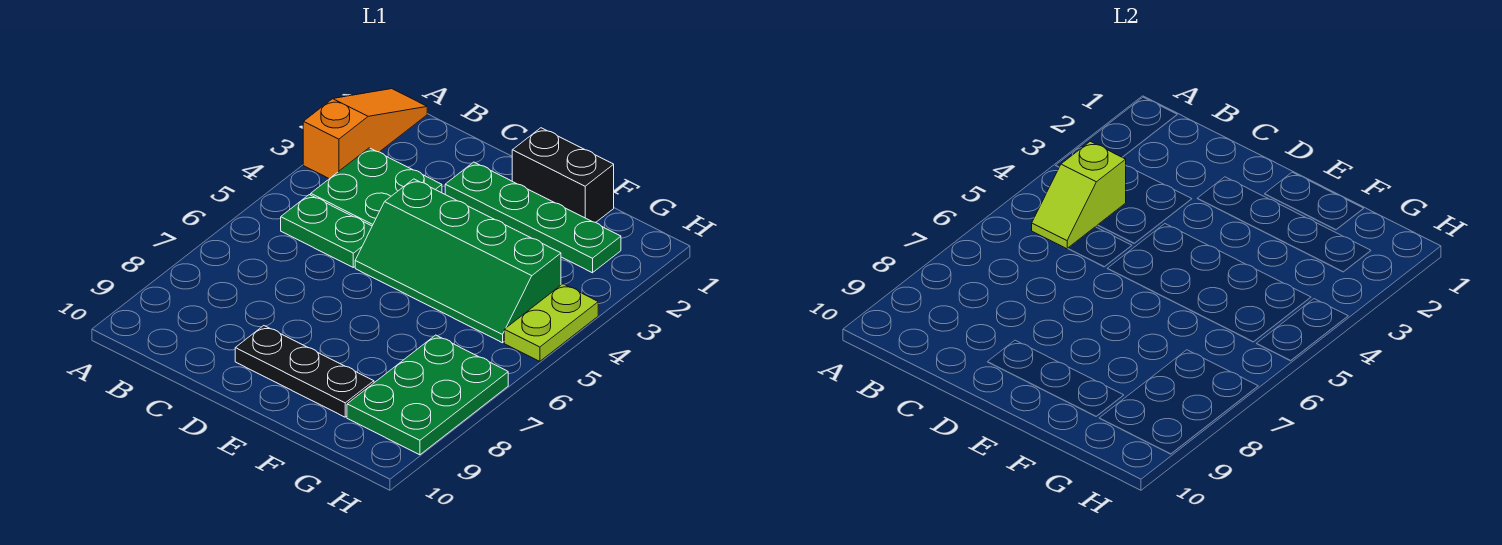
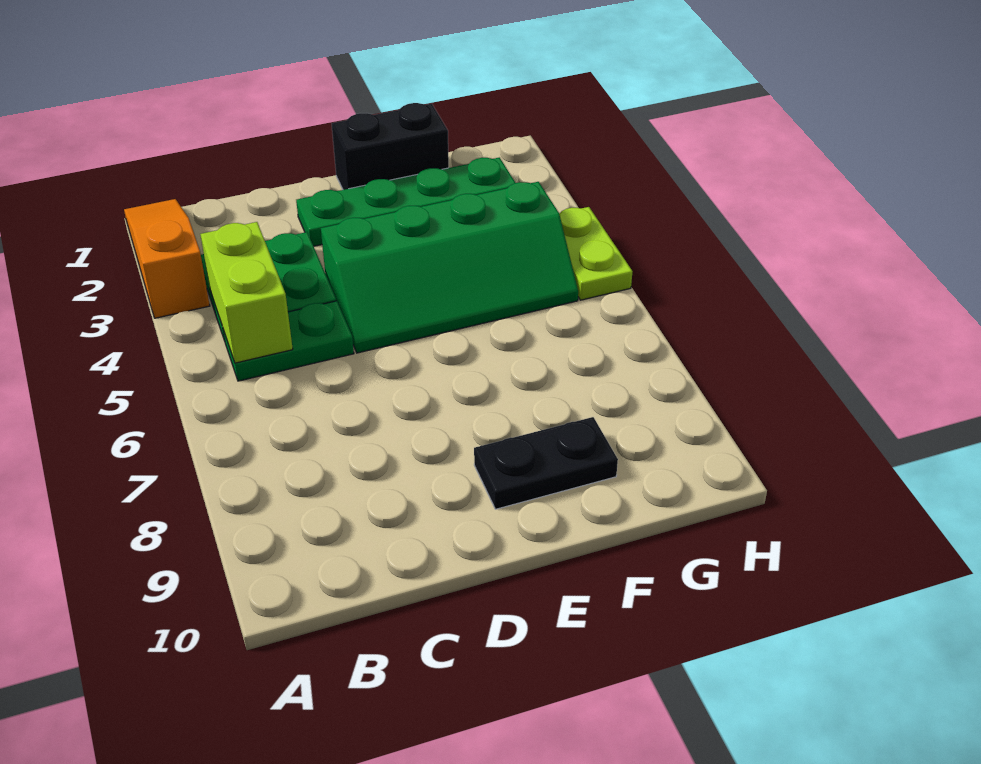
lime 1x2 slope [1032,141,1126,249] -> lime 1x2 brick [200,222,293,363]
black 1x3 plate [235,326,374,417] -> black 1x2 plate [474,417,618,509]
green 2x3 plate [347,335,508,455] -> none

